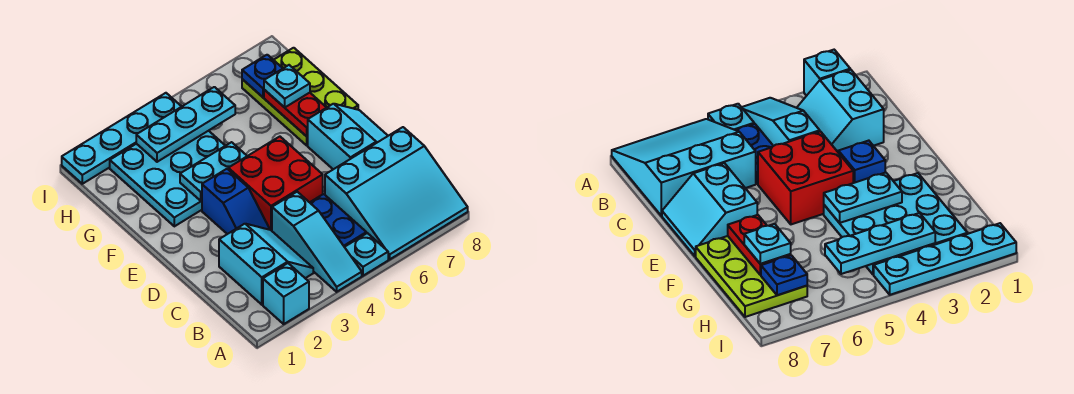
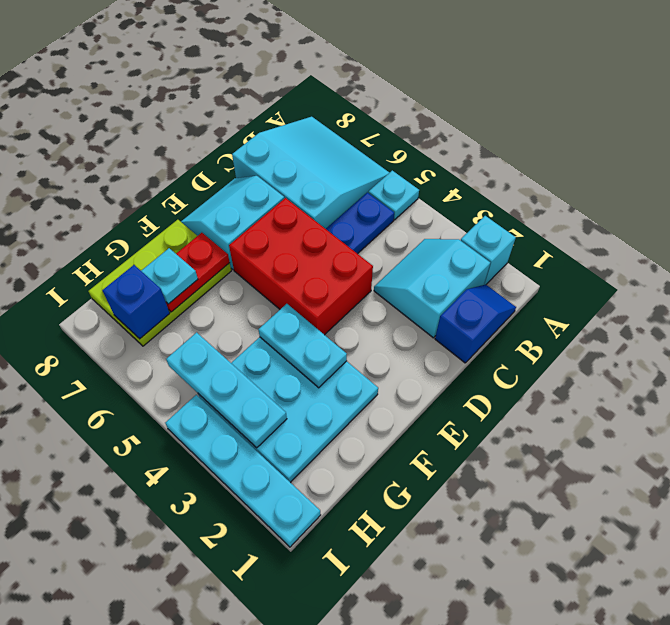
cyan 1x3 slope [272,192,362,292] -> none
blue 1x2 slope [202,169,269,234] -> blue 1x2 slope moved to [435,285,516,363]
red 2x2 brick [228,137,323,231] -> red 2x3 brick [229,198,373,335]
blue 1x1 plate [242,55,283,97] -> blue 1x1 brick [102,265,170,339]

